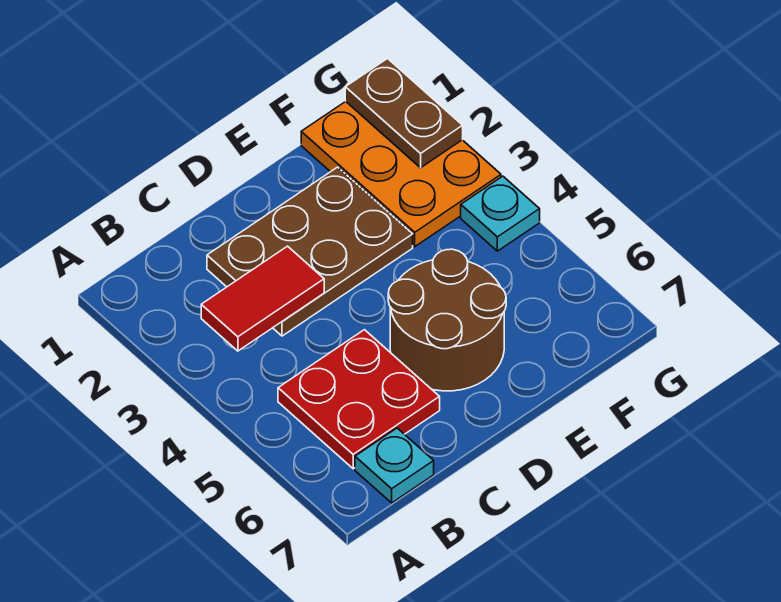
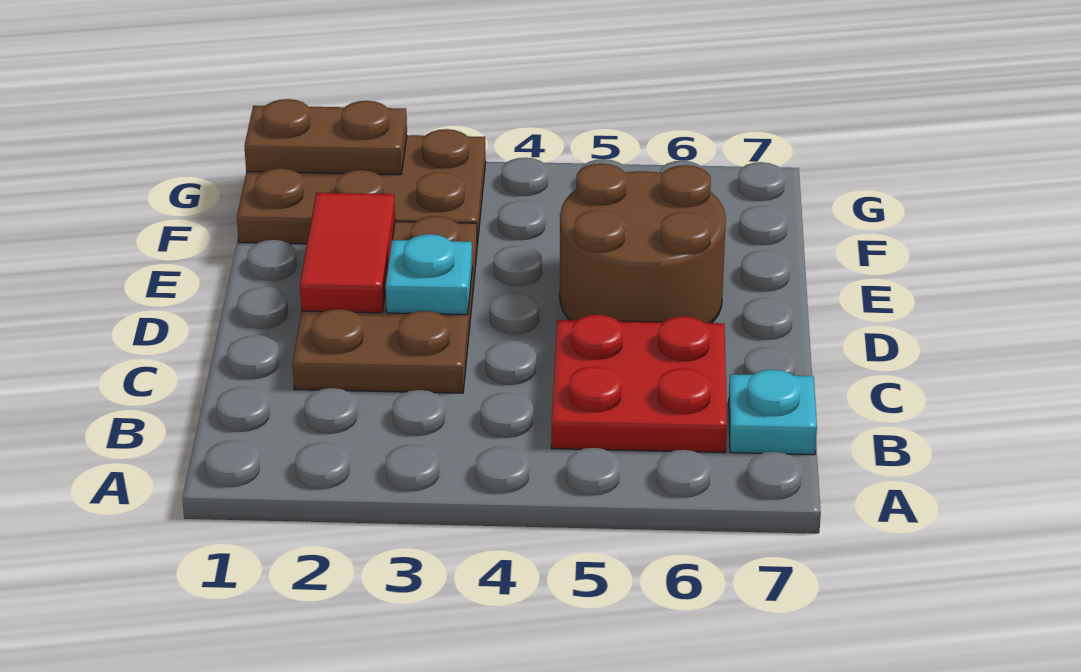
red 1x2 tile [201,246,324,351] -> red 1x2 tile moved to [300,193,395,313]
orange 2x3 plate [301,102,501,247] -> brown 2x3 plate [237,129,486,246]
cyan 1x1 plate [461,176,540,251] -> cyan 1x1 plate moved to [386,234,472,315]

